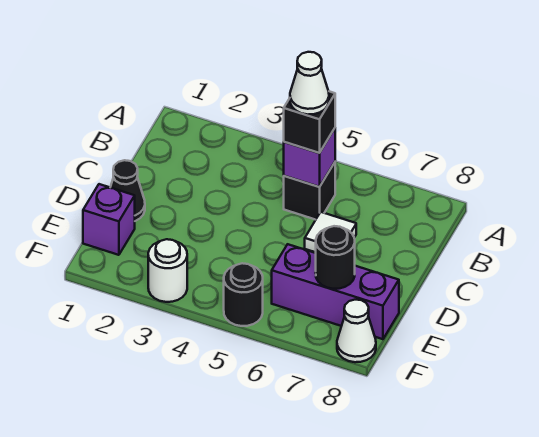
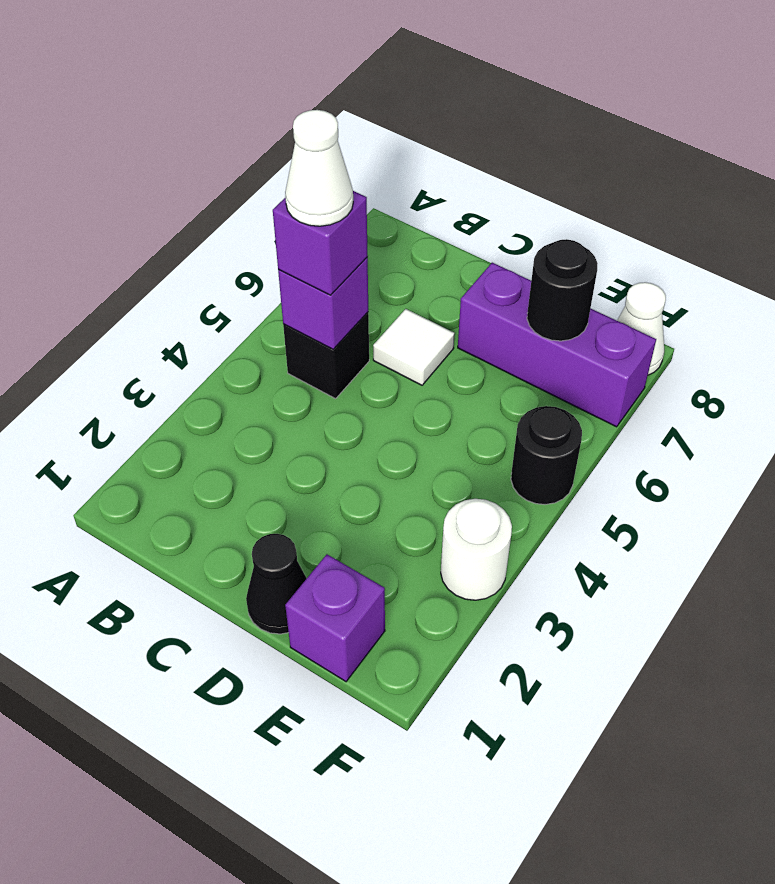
black 1x1 brick [284,91,335,153] -> purple 1x1 brick [273,191,368,295]
purple 1x3 brick [272,244,399,339] -> purple 1x3 brick turned to [458,263,656,427]

